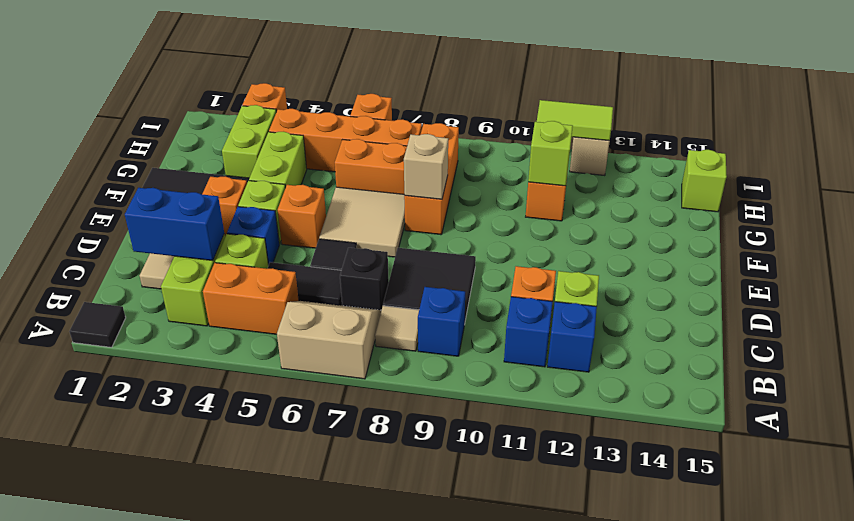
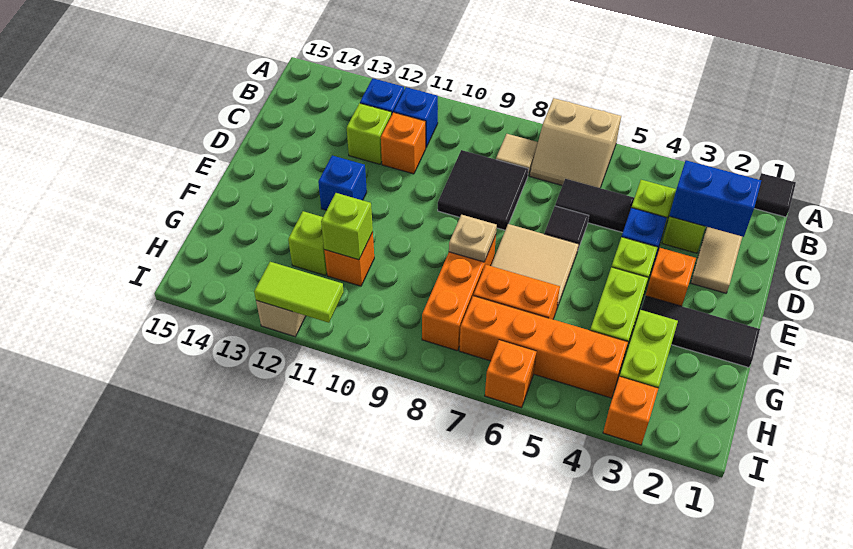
orange 1x2 brick [203,263,299,334] -> none
blue 1x1 brick [418,287,465,356] -> blue 1x1 brick moved to [318,156,367,210]
black 1x1 brick [340,248,389,310] -> none
orange 1x1 brick [278,185,326,248] -> none
tan 1x1 brick [404,134,448,199] -> tan 1x1 plate [449,215,497,262]
lime 1x1 brick [682,150,727,212] -> lime 1x1 brick moved to [288,211,327,276]

